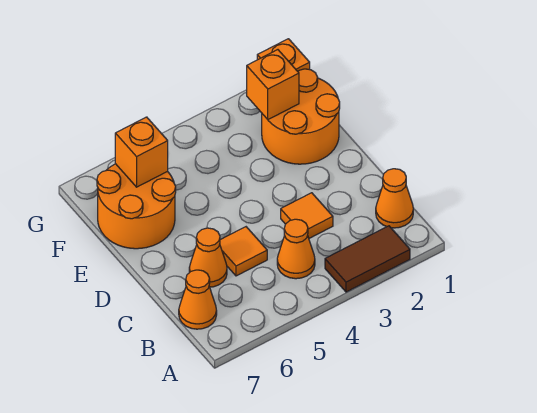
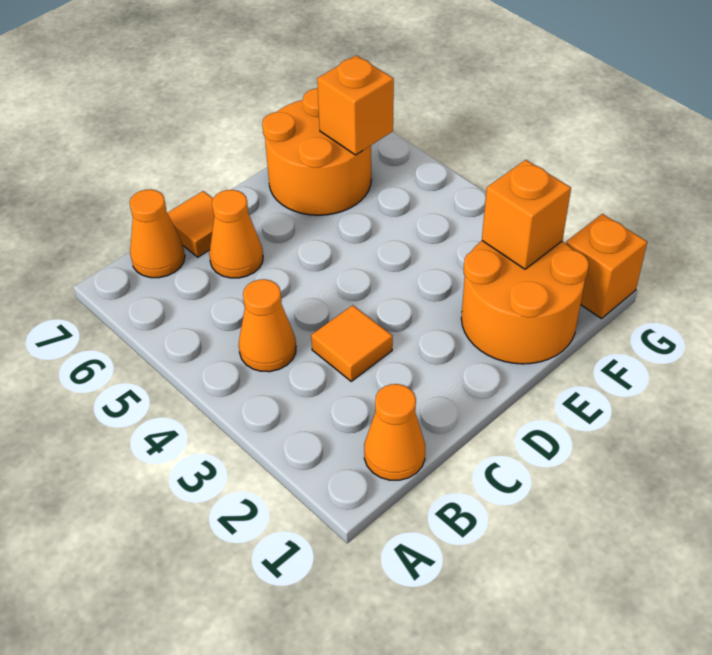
brown 1x2 tile [325,226,410,292] -> none
orange 1x1 tile [220,227,267,276] -> orange 1x1 tile moved to [168,191,214,257]

